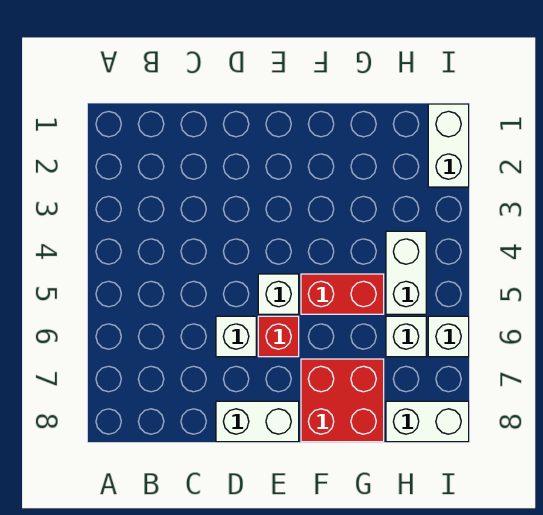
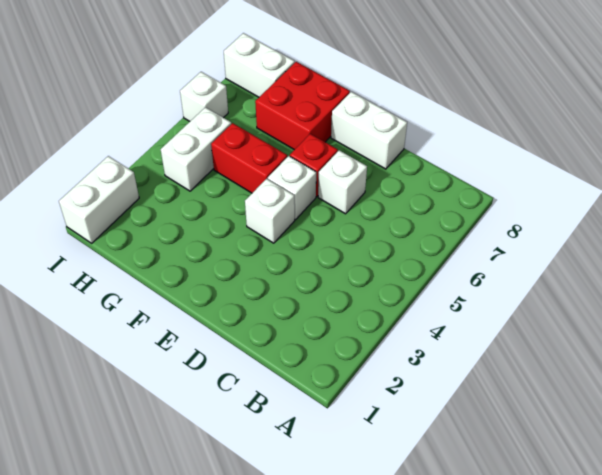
white 1x1 brick [386,316,426,357] -> white 1x1 brick moved to [245,179,295,243]

